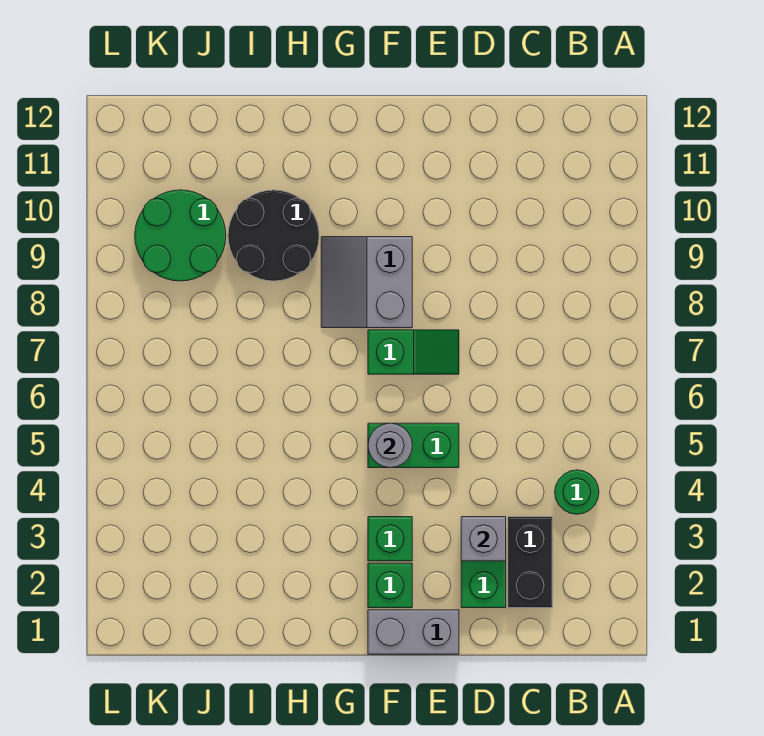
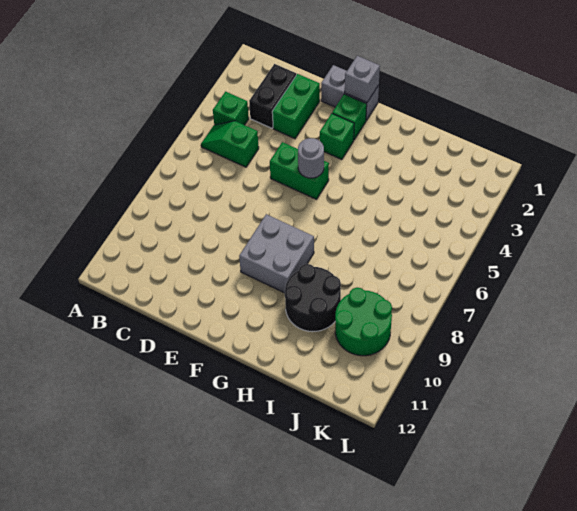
green 1x1 round brick [555,470,599,514] -> green 1x1 brick [213,92,249,125]
grey 1x1 brick [461,517,506,561] -> grey 1x1 brick moved to [345,56,380,102]
green 1x2 slope [368,330,459,374] -> green 1x2 slope moved to [201,121,259,167]
grey 2x2 slope [321,237,412,328] -> grey 2x2 brick [239,214,314,293]

